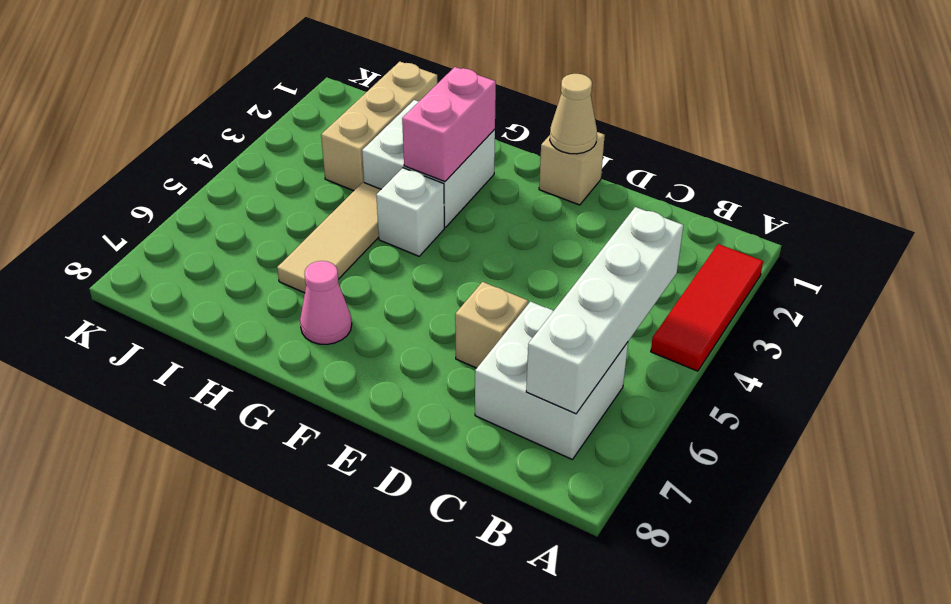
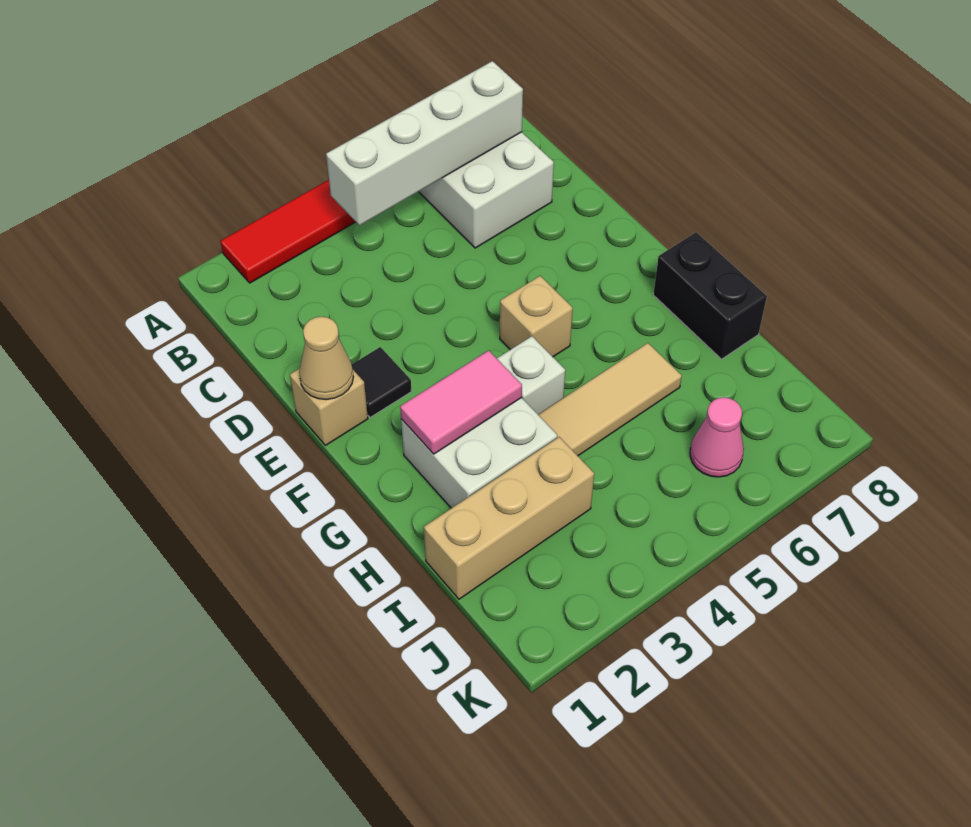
tan 1x1 brick [455,282,528,368] -> tan 1x1 brick moved to [500,276,573,357]
none -> black 1x1 tile [352,347,412,417]
pink 1x2 brick [402,67,496,182] -> pink 1x2 tile [400,350,522,454]
pink 1x1 cone [300,261,352,345] -> pink 1x1 cone moved to [690,397,744,477]
none -> black 1x2 brick [653,232,767,359]

